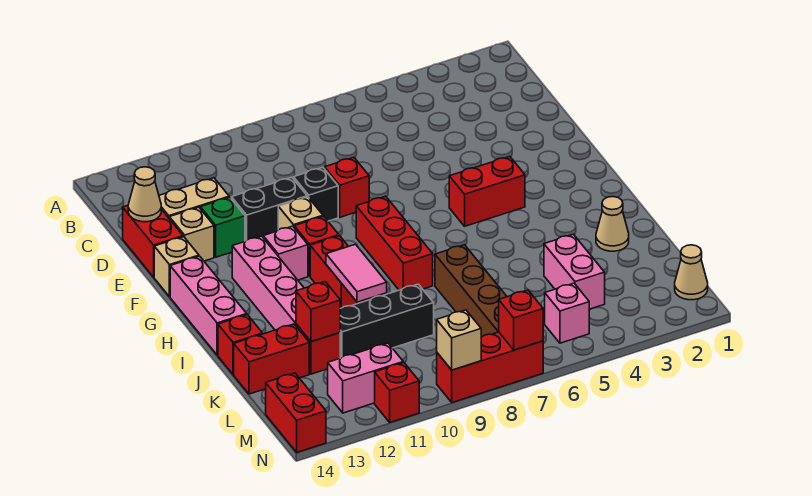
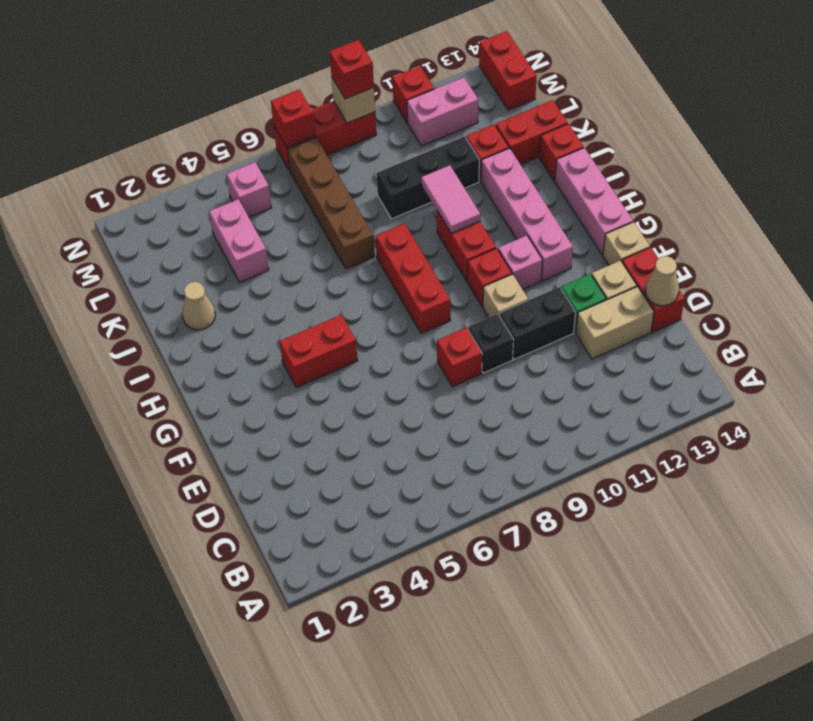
red 1x1 brick [296,282,340,342] -> red 1x1 brick moved to [330,40,374,99]
tan 1x1 cone [675,245,708,300] -> none

